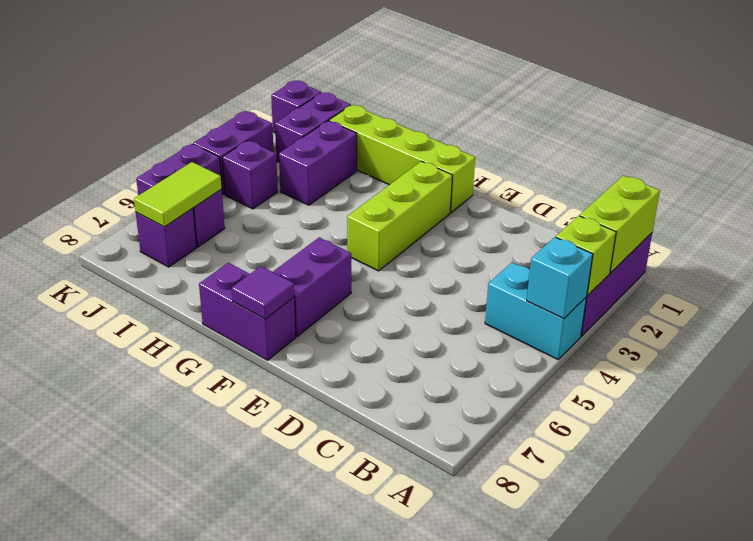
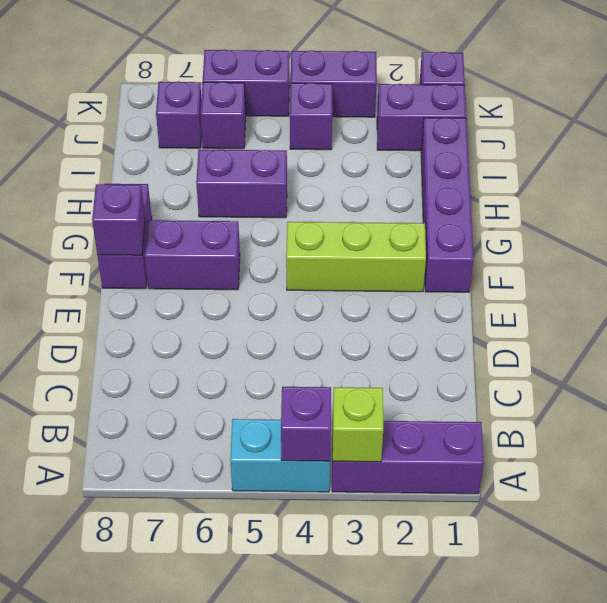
lime 1x2 brick [580,175,660,273] -> none
cyan 1x2 brick [485,262,587,359] -> cyan 1x2 brick turned to [230,419,330,492]
cyan 1x1 brick [527,237,593,319] -> purple 1x1 brick [281,387,331,461]
lime 1x4 brick [329,105,475,212] -> purple 1x4 brick [421,118,473,292]
purple 1x1 tile [232,266,294,319] -> purple 1x1 brick [92,184,145,255]
purple 1x2 brick [279,121,357,205] -> purple 1x2 brick moved to [196,150,287,218]
lime 1x2 tile [134,162,222,227] -> none

